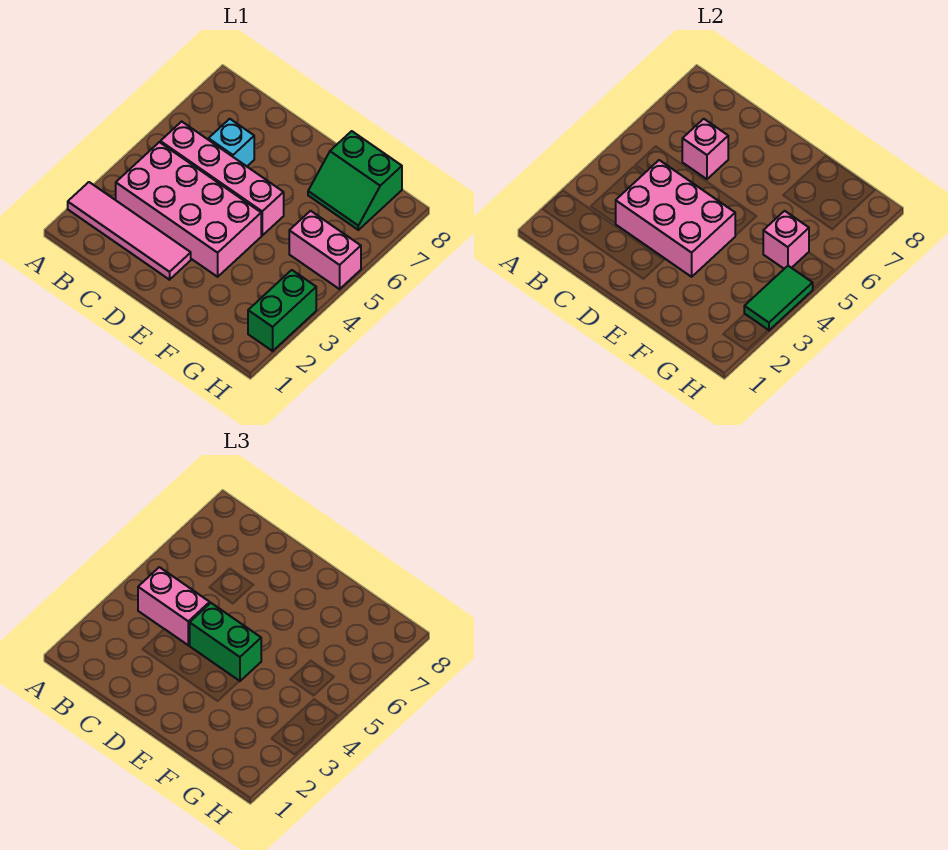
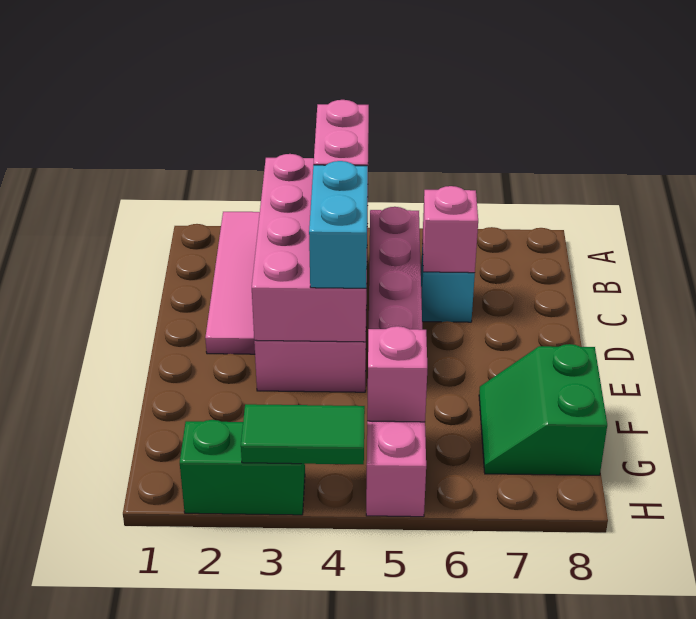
pink 2x3 brick [616,160,735,277] -> pink 2x4 brick [252,154,368,342]
green 1x2 brick [190,603,261,681] -> cyan 1x2 brick [309,161,368,288]

